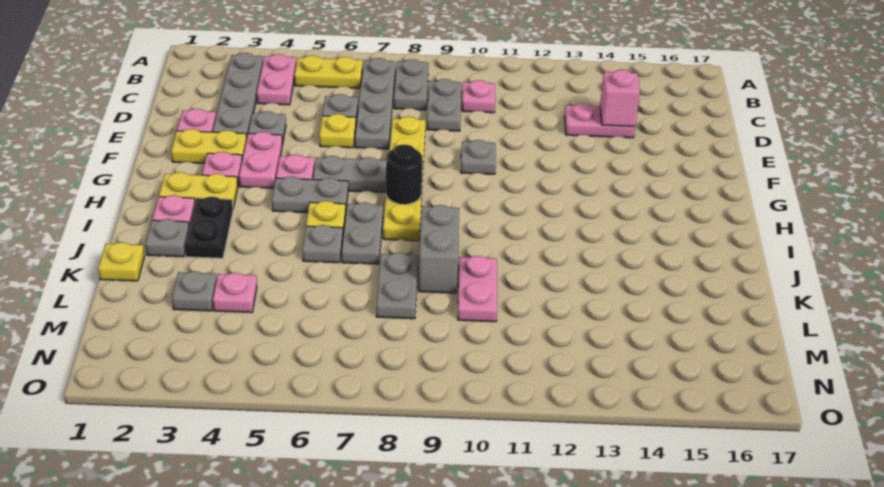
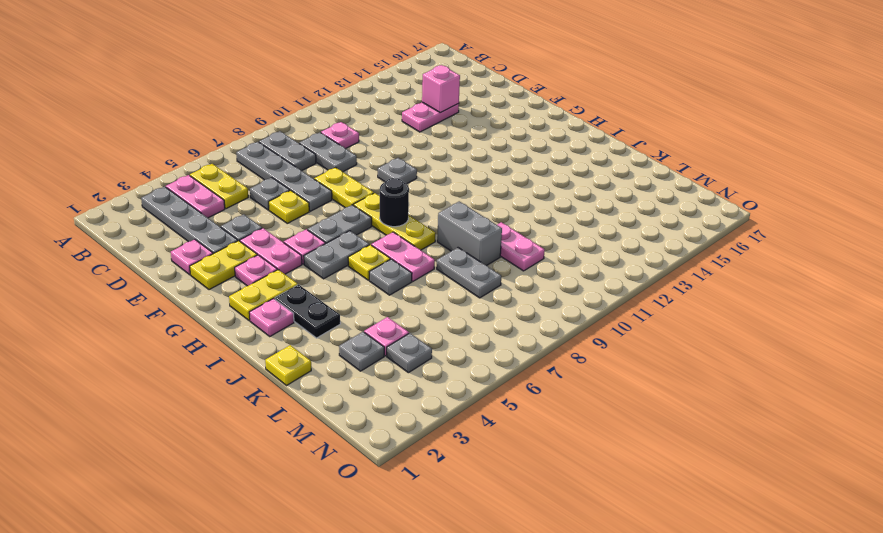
yellow 1x2 plate [294,55,362,88] -> yellow 1x2 plate turned to [190,164,248,209]
grey 1x2 plate [342,202,383,264] -> pink 1x2 plate [371,232,435,281]
grey 1x1 plate [145,219,189,257] -> grey 1x1 plate moved to [387,333,432,373]

